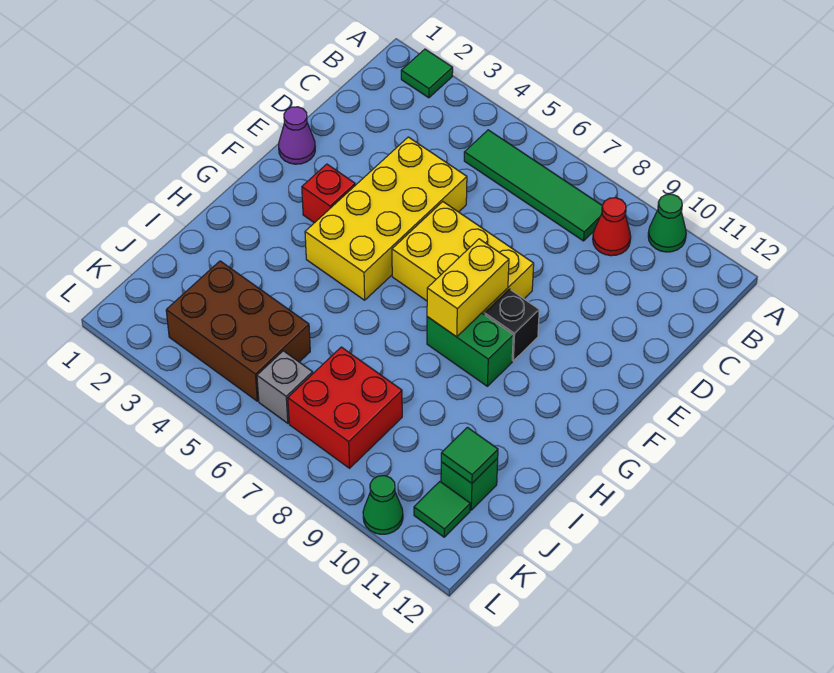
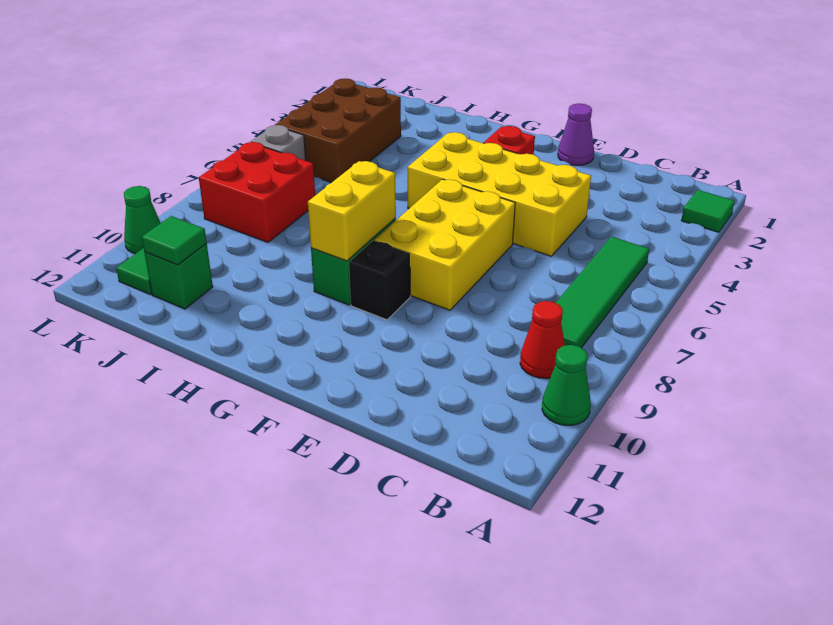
yellow 1x2 brick [427,239,509,337] -> yellow 1x2 brick turned to [308,161,396,261]

